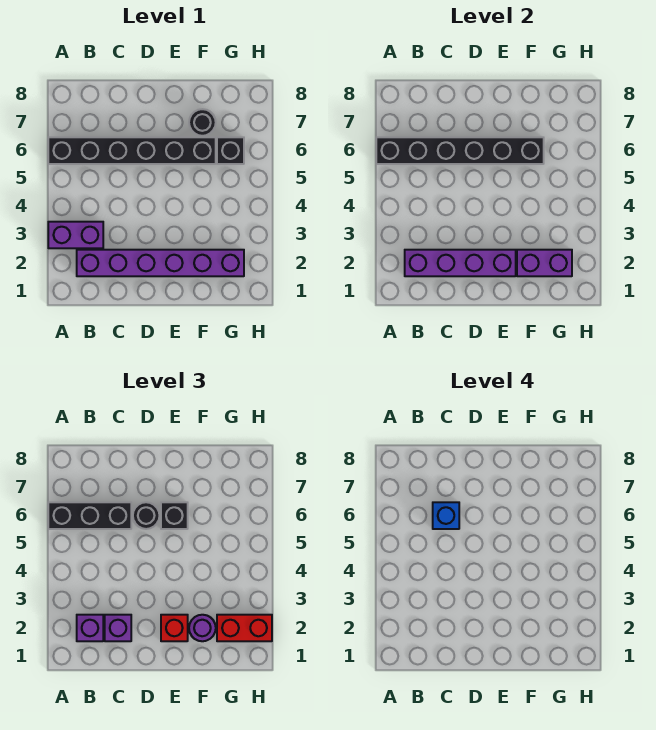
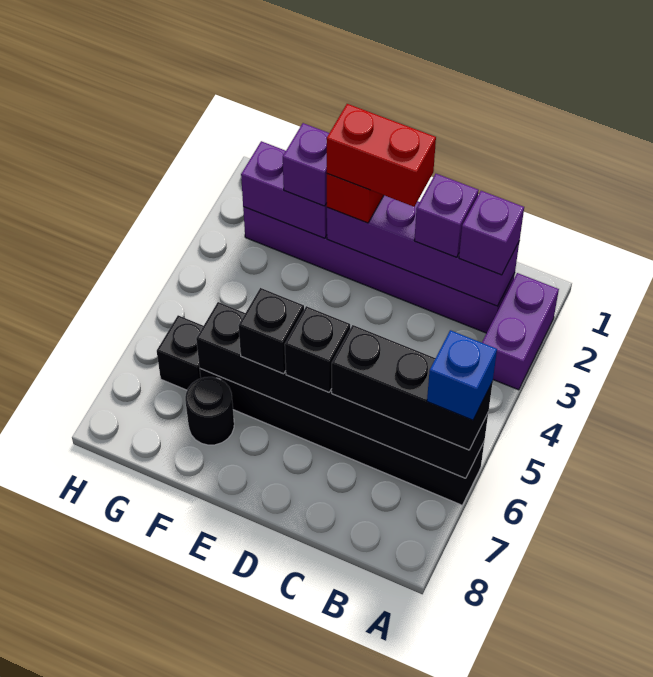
purple 1x2 brick [48,222,103,248] -> purple 1x2 brick turned to [482,273,559,390]
blue 1x1 brick [433,502,459,529] -> blue 1x1 brick moved to [427,330,497,420]
black 1x1 round brick [133,502,160,529] -> black 1x1 brick [285,306,350,392]
purple 1x1 round brick [189,615,216,641] -> purple 1x1 brick [283,123,329,206]
red 1x2 brick [217,615,272,641] -> red 1x2 brick moved to [327,104,436,207]

